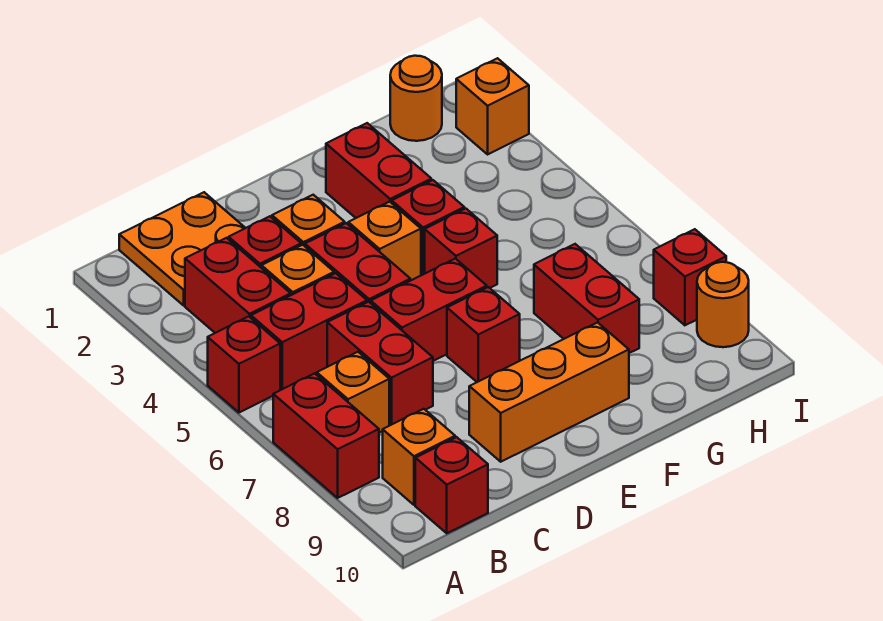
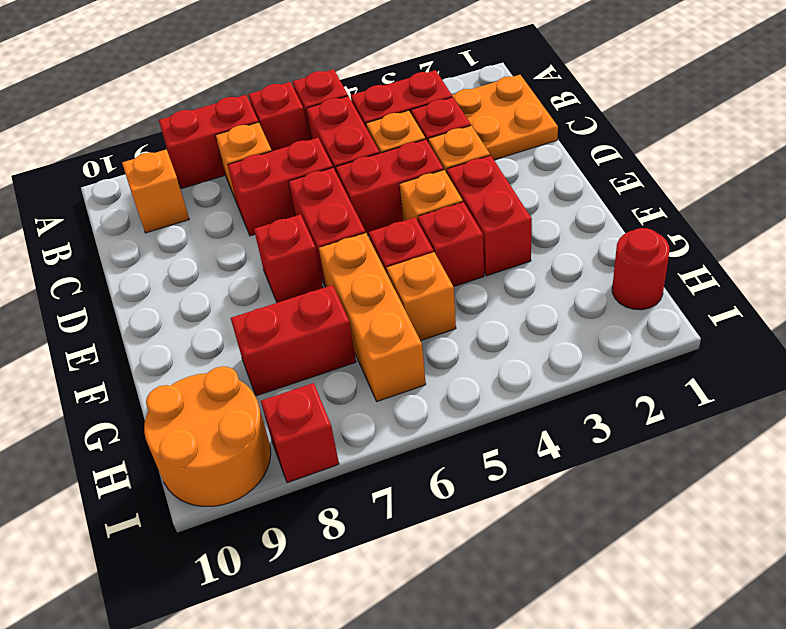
red 1x1 brick [415,437,488,533] -> red 1x1 brick moved to [249,82,309,151]
orange 1x3 brick [469,323,629,462] -> orange 1x3 brick moved to [319,233,426,401]
red 1x2 brick [326,123,431,218] -> red 1x2 brick turned to [447,155,532,276]
orange 1x1 round brick [390,56,442,141] -> red 1x1 round brick [612,228,669,310]
orange 1x1 brick [456,58,529,154] -> orange 1x1 brick moved to [387,252,456,341]
orange 1x1 round brick [697,262,749,347] -> orange 2x2 round brick [144,366,271,506]

